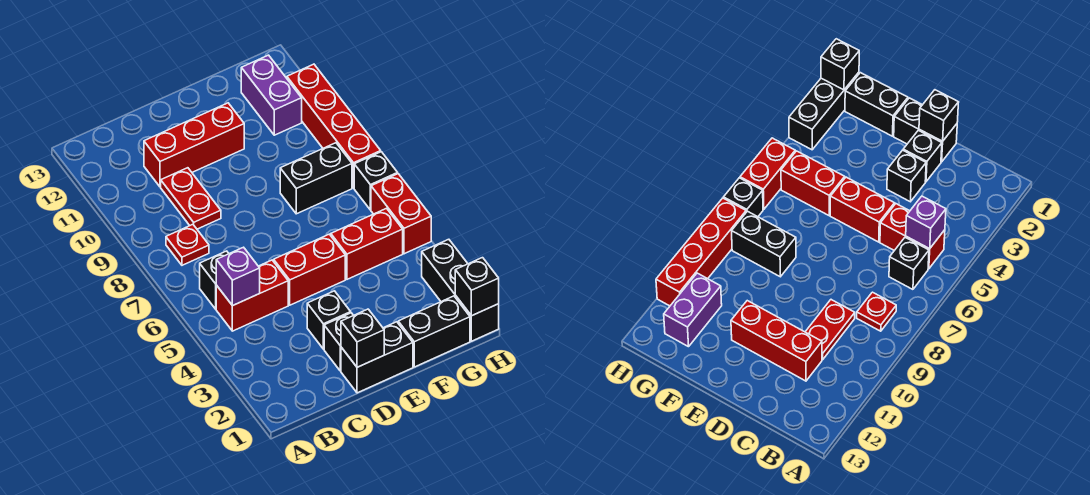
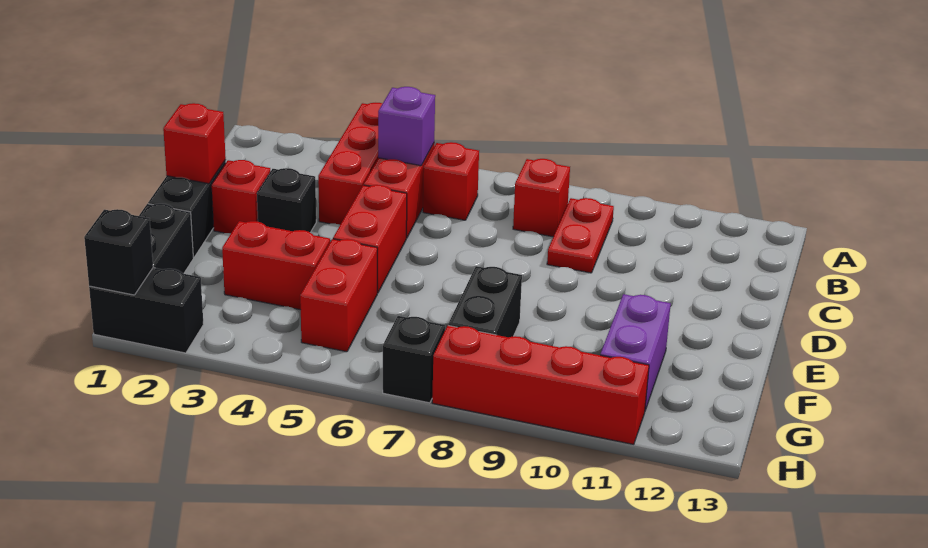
black 1x1 brick [200,251,229,309] -> red 1x1 brick [423,142,479,220]
red 1x1 plate [166,224,209,265] -> red 1x1 brick [513,159,570,237]
red 1x2 plate [161,168,221,229] -> red 1x2 plate turned to [547,198,614,273]
red 1x3 brick [144,103,244,187] -> red 1x3 brick moved to [318,103,383,225]
black 1x1 brick [341,309,384,367] -> red 1x1 brick [163,103,226,184]
black 1x1 brick [324,313,353,371] -> red 1x1 brick [212,160,270,233]
purple 1x2 brick [241,55,302,135] -> purple 1x2 brick turned to [600,294,671,410]
black 1x3 brick [422,239,499,341] -> black 1x2 brick [89,268,204,353]
red 1x2 brick [371,174,431,254] -> red 1x2 brick moved to [222,221,330,310]

